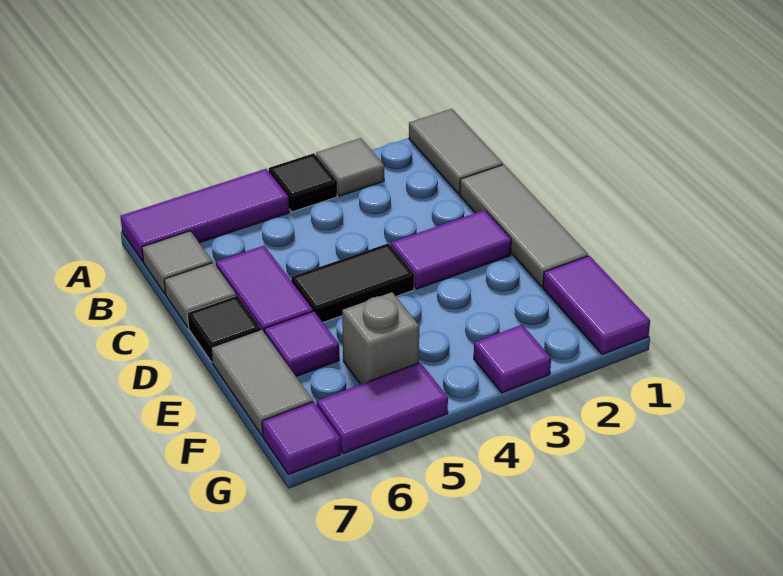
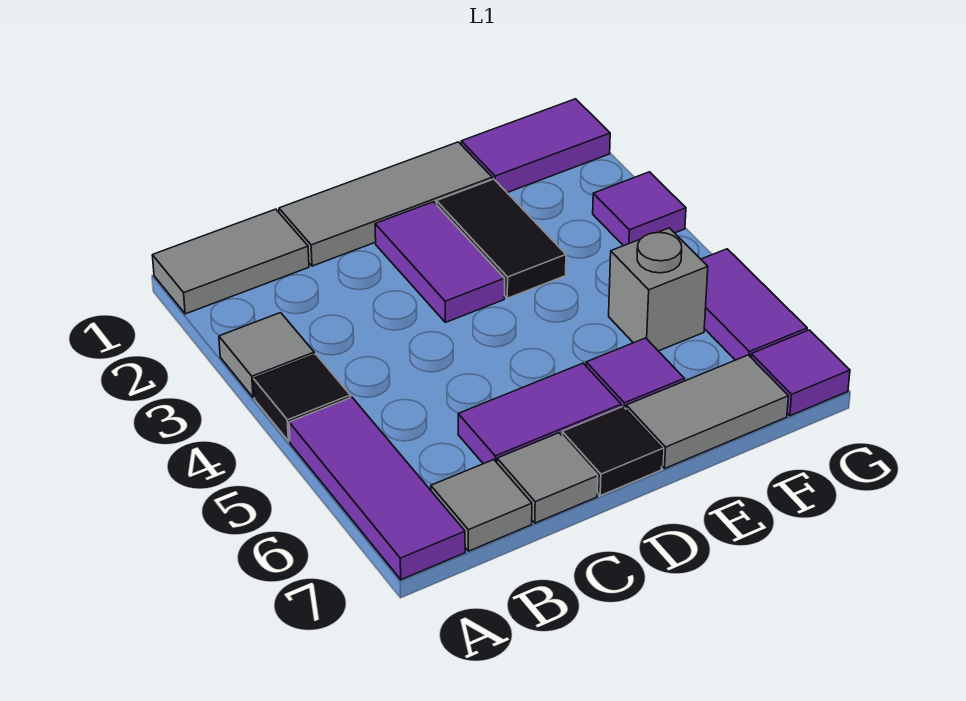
black 1x2 tile [291,243,414,322] -> black 1x2 tile moved to [436,179,566,298]

